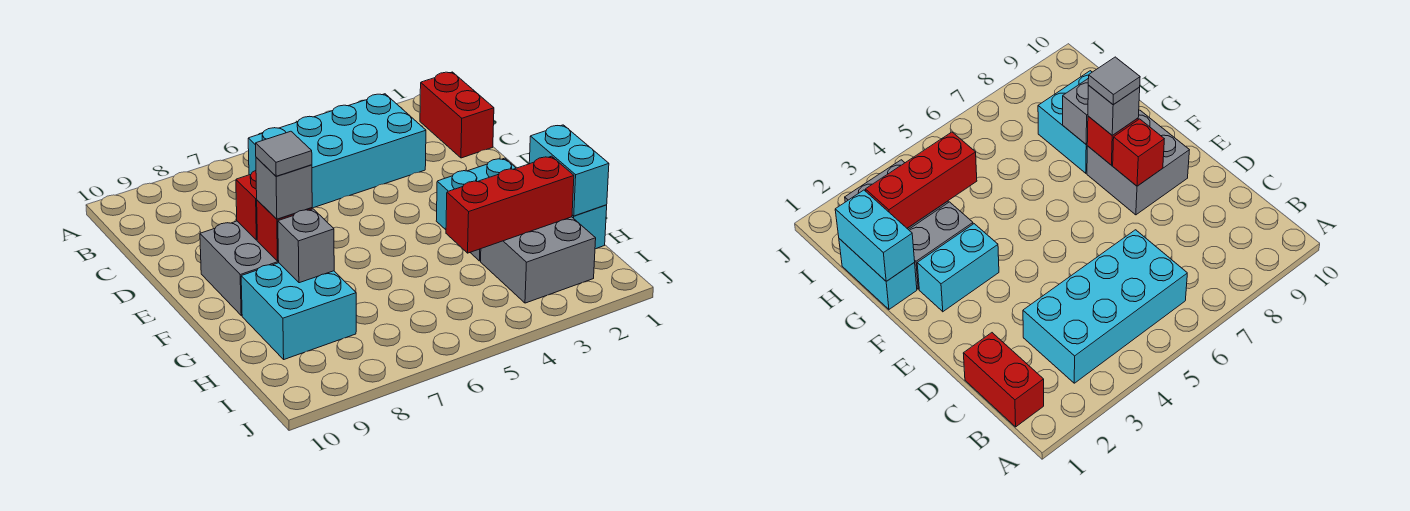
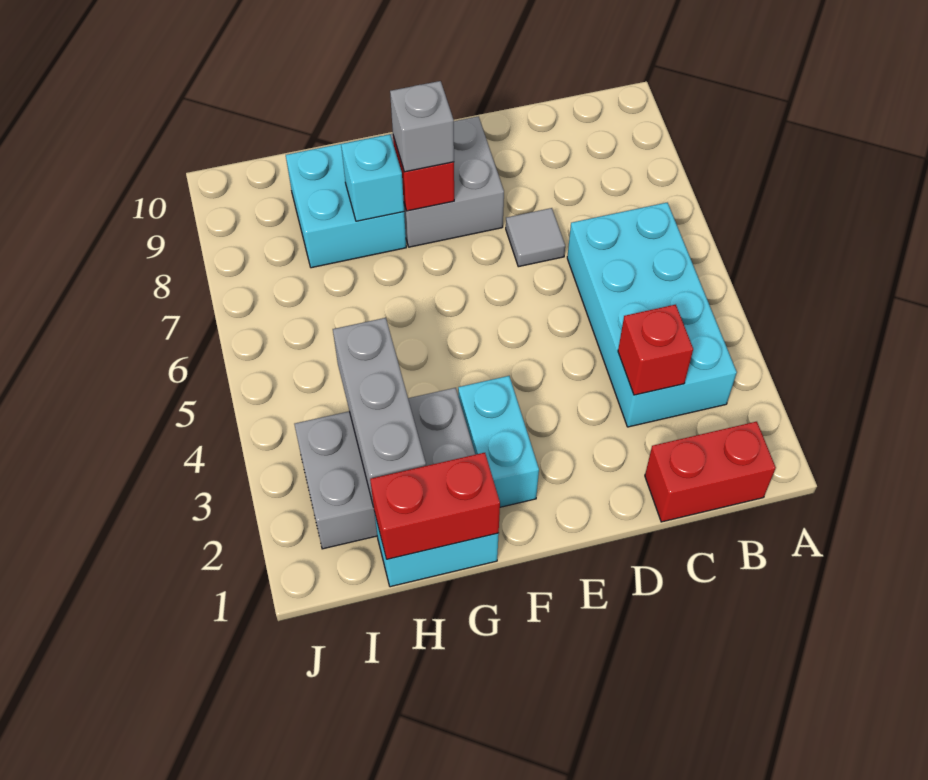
red 1x1 brick [236,170,257,240] -> red 1x1 brick moved to [618,305,693,395]
grey 1x1 tile [256,131,312,176] -> grey 1x1 tile moved to [506,208,565,267]
cyan 1x2 brick [529,125,609,216] -> red 1x2 brick [370,453,500,559]
grey 1x1 brick [278,209,334,283] -> cyan 1x1 brick [341,134,404,221]
red 1x3 brick [446,156,574,253] -> grey 1x3 brick [333,318,426,507]

